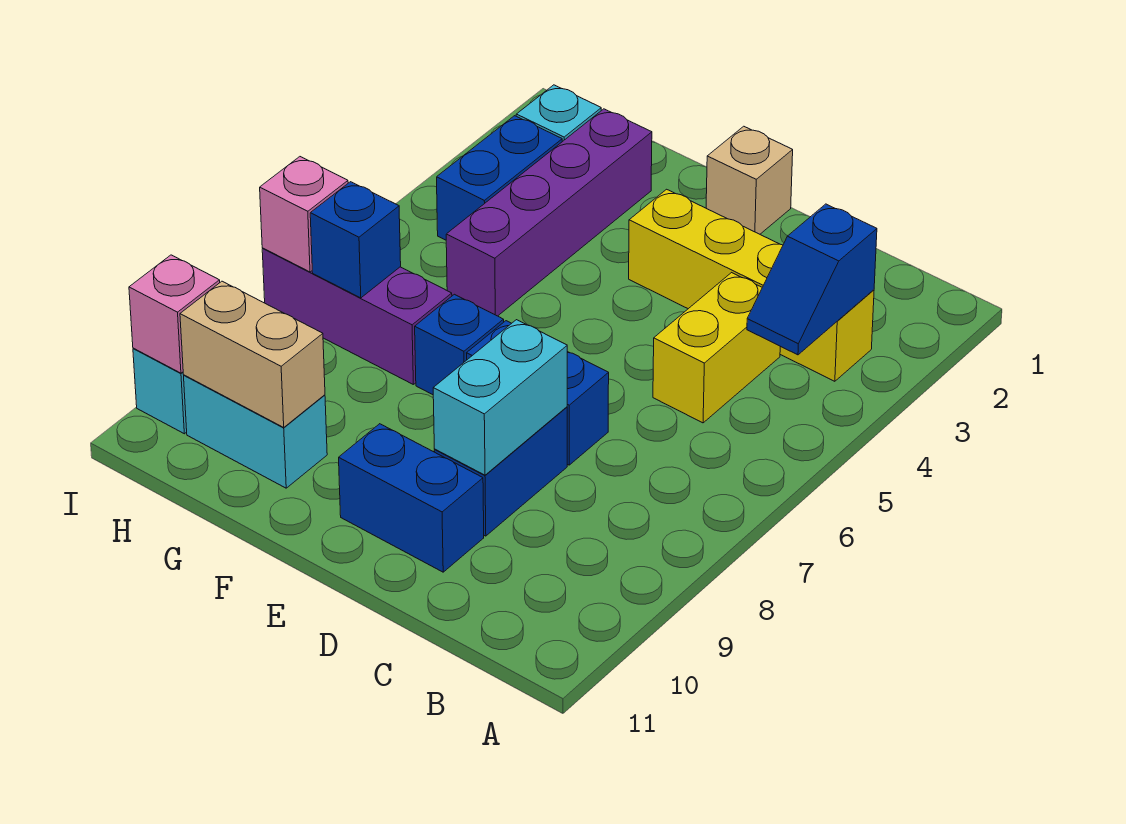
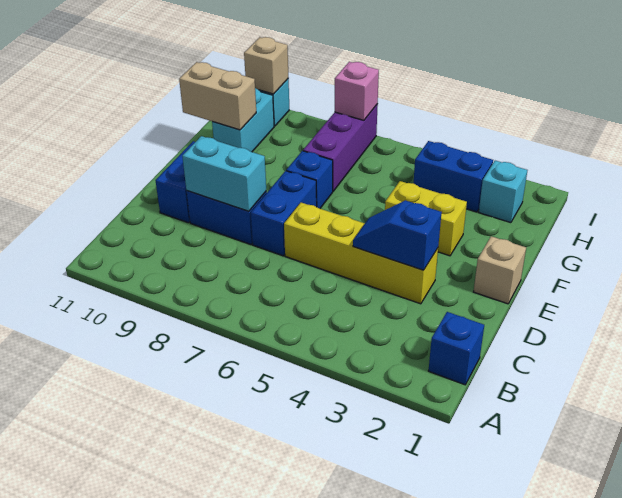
yellow 1x4 brick [629,189,874,381] -> yellow 1x4 brick turned to [284,203,438,304]
blue 1x2 slope [747,204,877,355] -> blue 1x2 slope moved to [353,200,442,270]
yellow 1x2 brick [653,273,780,423] -> yellow 1x2 brick moved to [385,181,467,256]
purple 1x4 brick [446,109,652,316] -> none
tan 1x2 brick [180,281,325,427] -> tan 1x2 brick turned to [179,62,256,130]
blue 1x1 brick [310,182,401,298] -> blue 1x1 brick moved to [429,312,484,385]
pink 1x1 brick [129,255,220,373] -> tan 1x1 brick [244,37,288,94]

